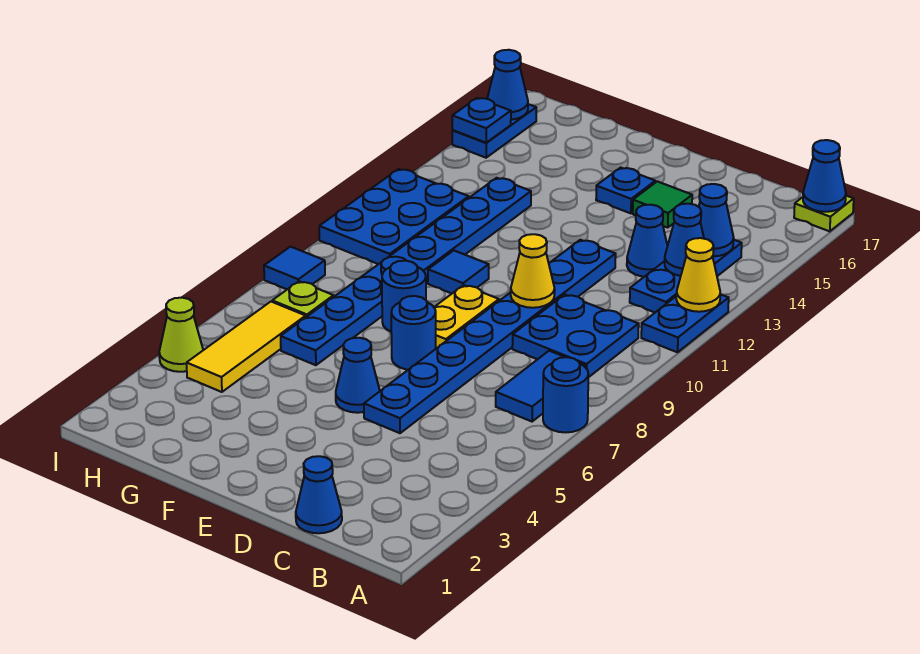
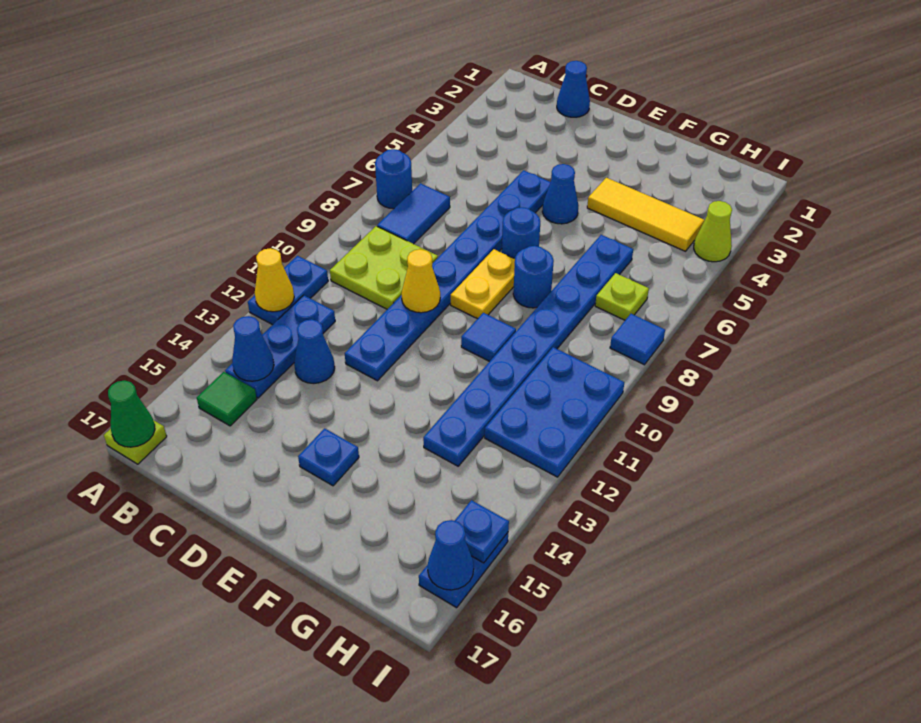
blue 1x1 cone [803,140,846,212] -> green 1x1 cone [108,380,155,447]
blue 2x2 plate [512,295,639,378] -> lime 2x2 plate [330,226,438,309]
blue 1x1 cone [665,204,704,276] -> none
green 1x1 tile [633,181,692,228] -> green 1x1 tile moved to [197,372,257,426]
yellow 1x3 tile [187,302,306,392] -> yellow 1x3 tile turned to [587,178,704,251]

